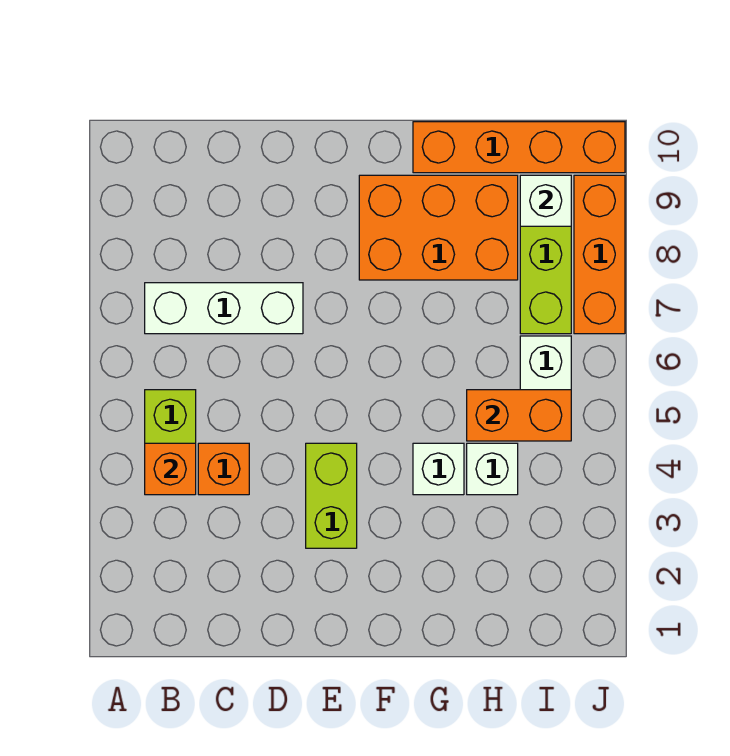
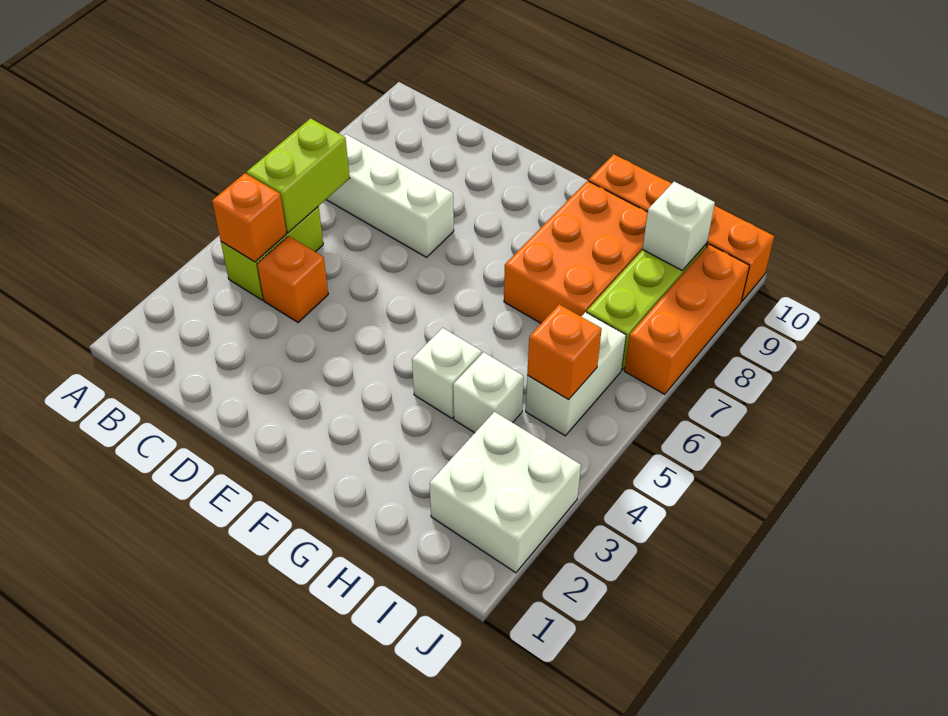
lime 1x2 brick [306,443,357,548] -> lime 1x2 brick moved to [247,118,350,233]
orange 2x3 brick [359,175,518,280] -> orange 2x3 brick turned to [504,181,648,323]
orange 1x2 brick [467,390,571,441] -> orange 1x1 brick [527,304,602,400]
none -> white 2x2 brick [430,412,581,573]

